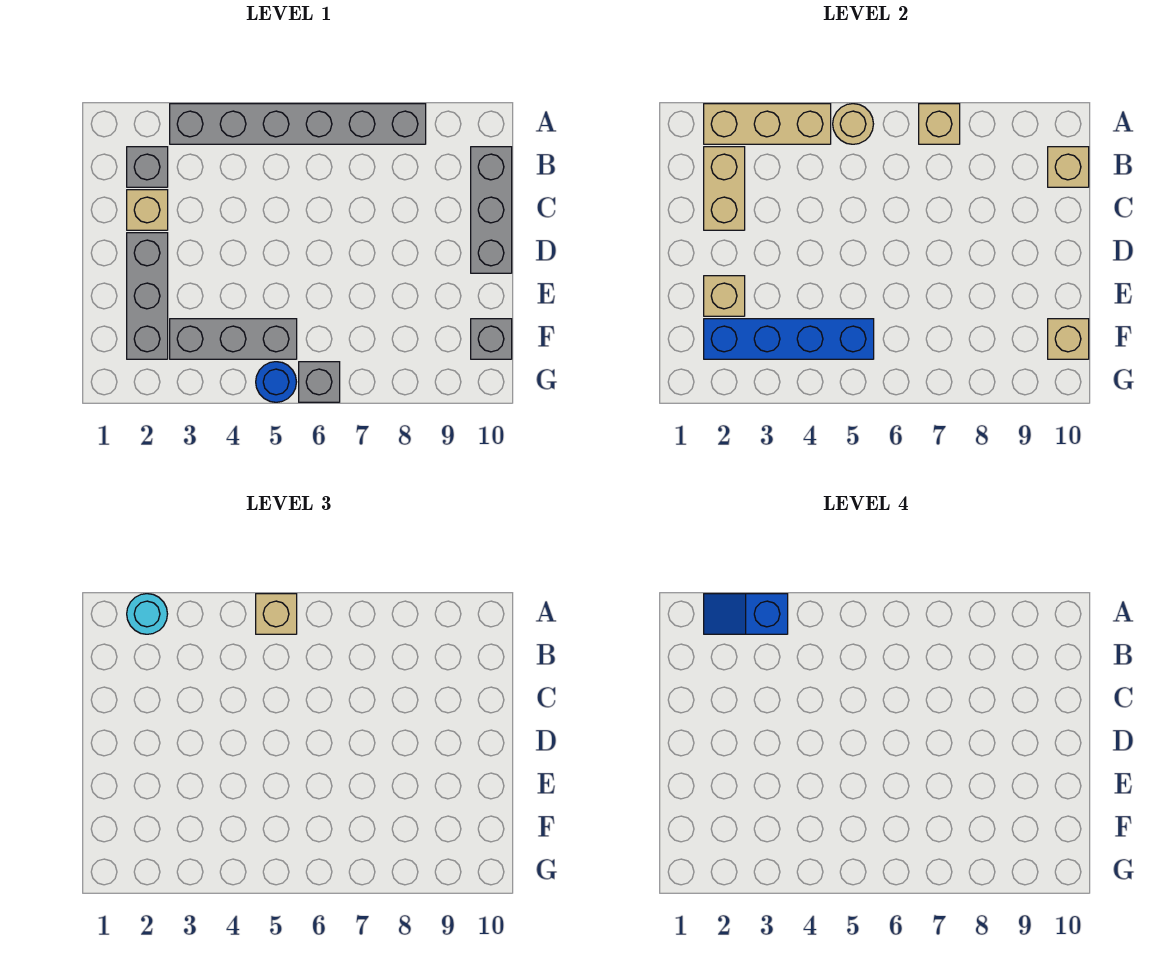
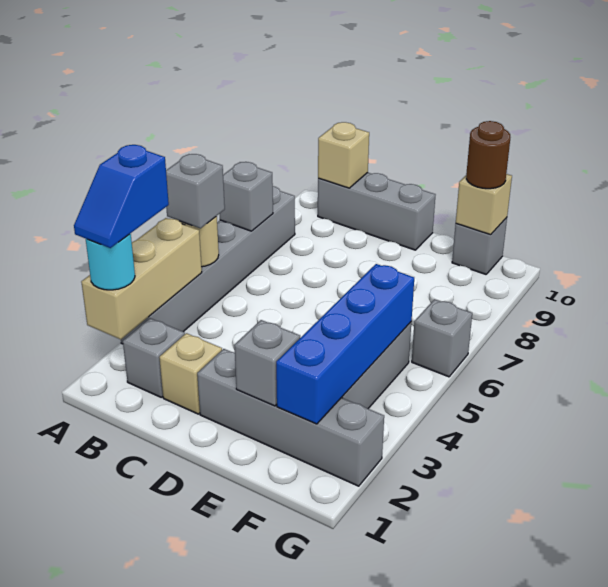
tan 1x1 brick [256,594,297,634] -> grey 1x1 brick [166,154,225,228]
tan 1x1 brick [919,104,960,144] -> grey 1x1 brick [220,162,273,231]
tan 1x2 brick [704,147,745,230] -> none
grey 1x3 brick [127,233,168,359] -> grey 1x4 brick [197,349,384,486]
tan 1x1 brick [704,276,745,316] -> grey 1x1 brick [234,320,300,406]
none -> brown 1x1 round brick [466,121,510,189]
blue 1x1 round brick [256,362,296,402] -> none

